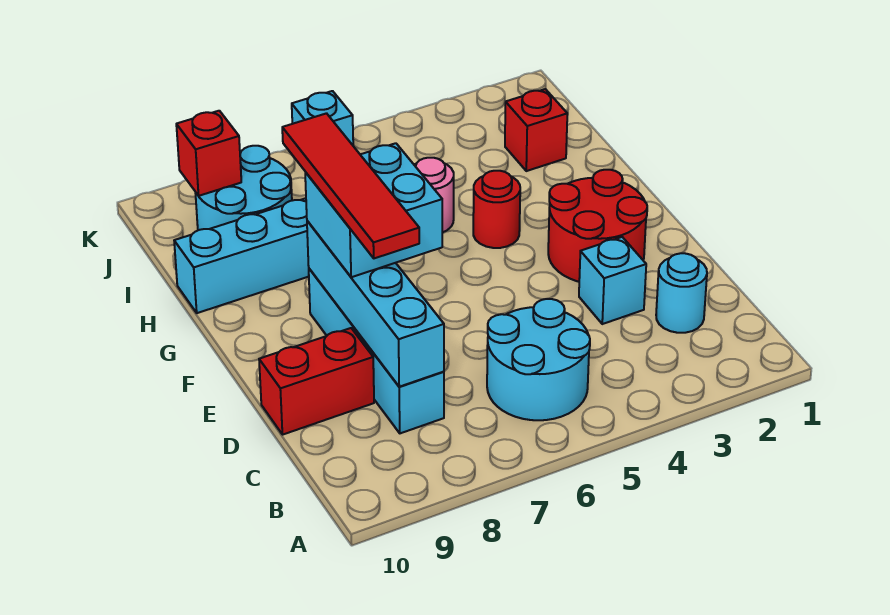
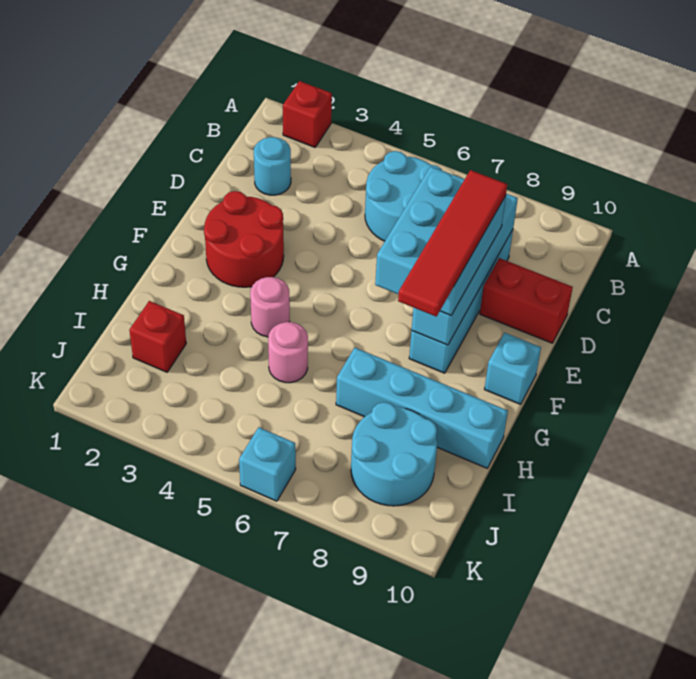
cyan 1x1 brick [579,237,646,324] -> cyan 1x1 brick moved to [484,333,541,404]
cyan 2x2 brick [305,143,442,277] -> cyan 2x3 brick [375,166,506,315]
red 1x1 round brick [473,171,520,248] -> pink 1x1 round brick [250,277,290,337]
red 1x1 brick [176,111,241,196] -> red 1x1 brick moved to [283,81,332,147]

